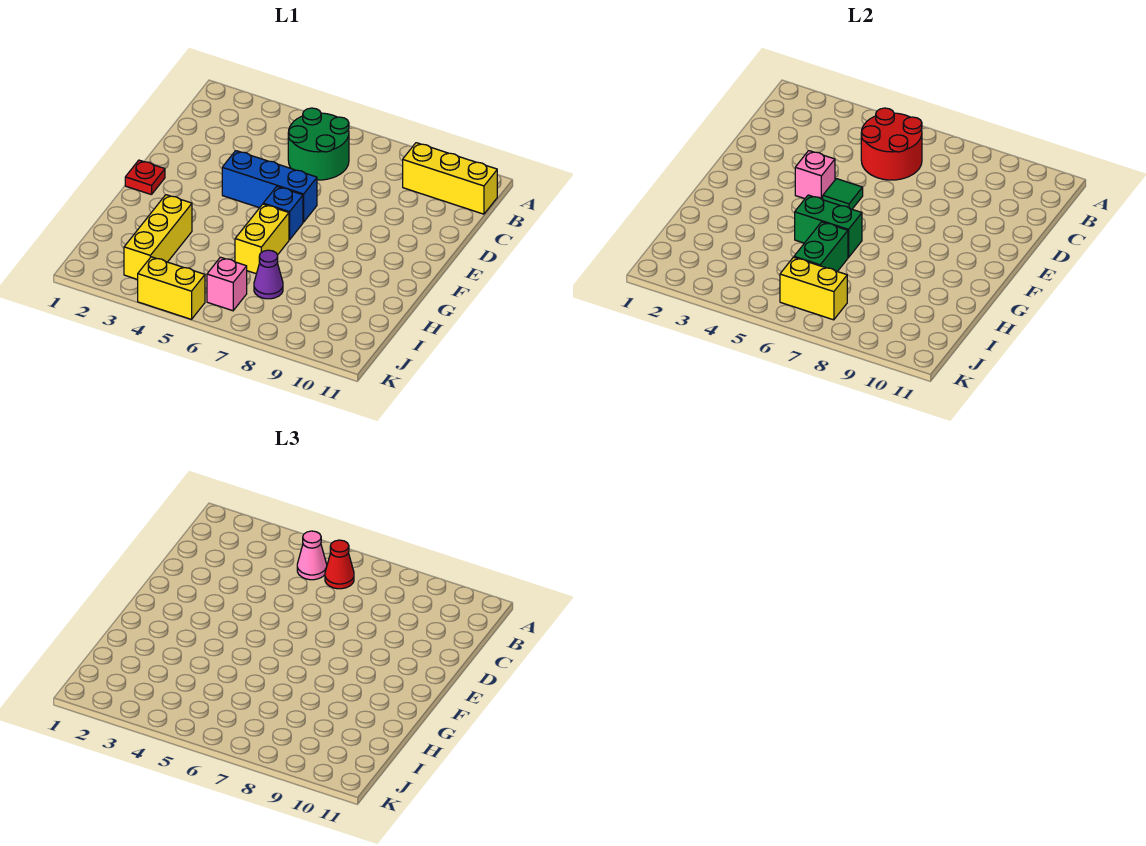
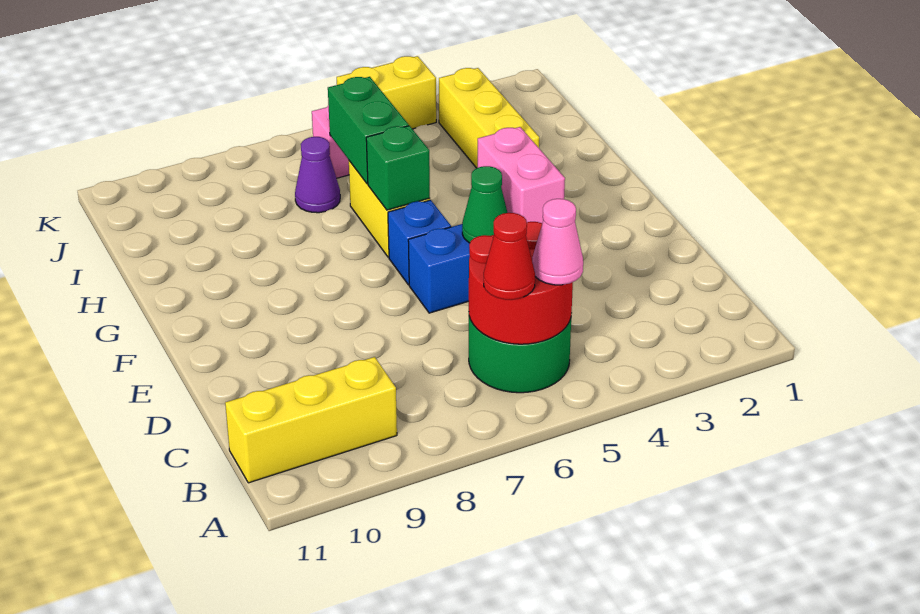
pink 1x1 brick [795,151,835,200] -> pink 1x2 brick [478,127,565,223]
green 1x1 tile [823,179,863,209] -> green 1x1 cone [462,166,507,243]
red 1x1 plate [125,160,165,195] -> none
green 1x2 brick [795,195,862,258] -> green 1x1 brick [366,126,430,210]
yellow 1x2 brick [780,257,847,320] -> none

